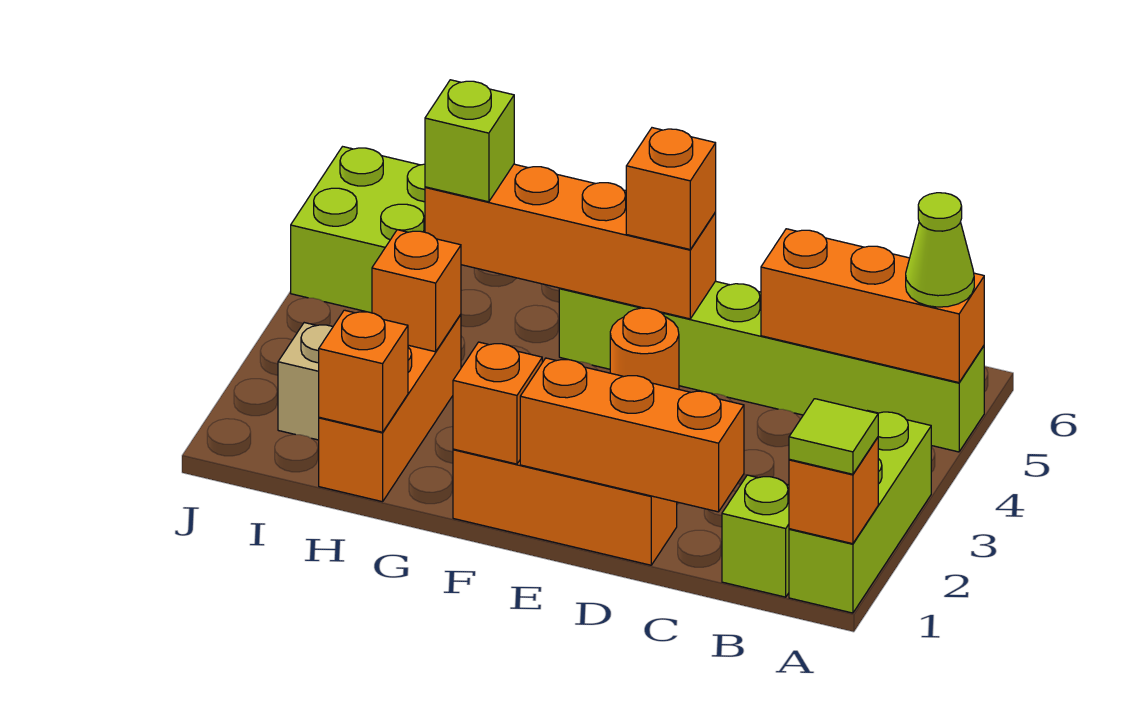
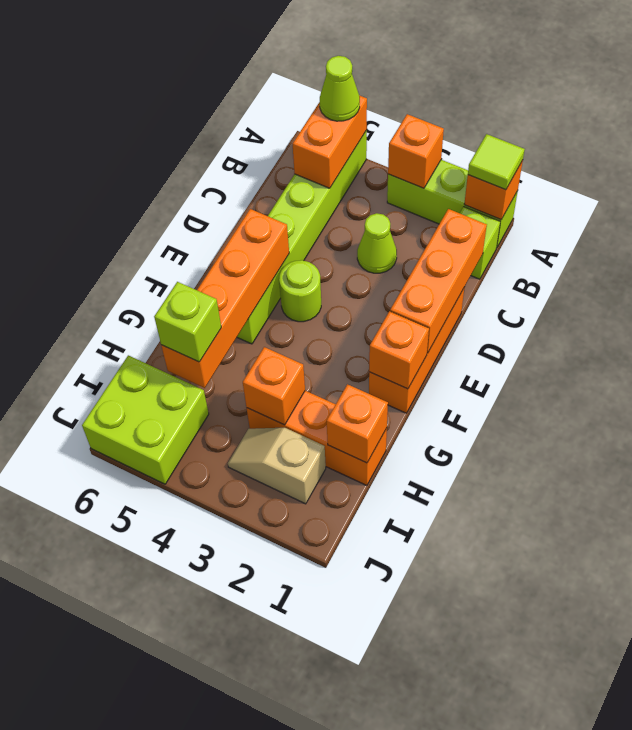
orange 1x3 brick [761,229,984,383] -> orange 1x2 brick [293,96,367,188]
none -> lime 1x1 cone [357,213,397,273]
orange 1x1 round brick [610,308,679,389] -> lime 1x1 round brick [279,260,321,322]
orange 1x1 brick [626,128,716,249] -> orange 1x1 brick moved to [388,114,444,188]

